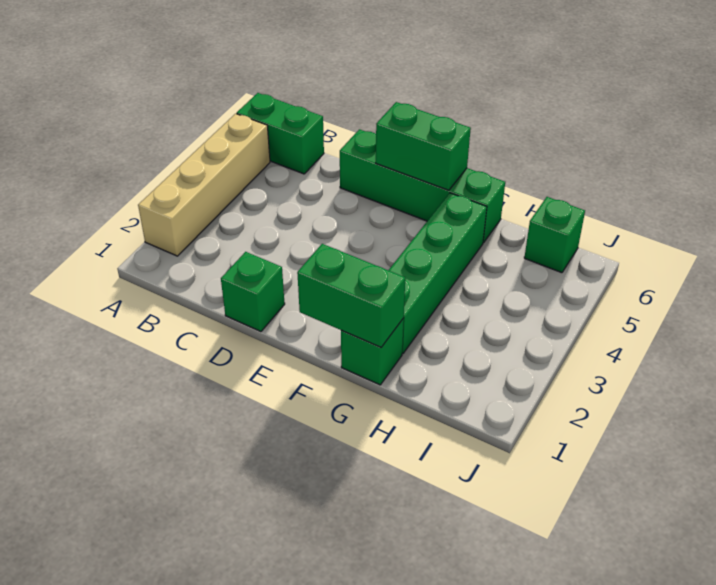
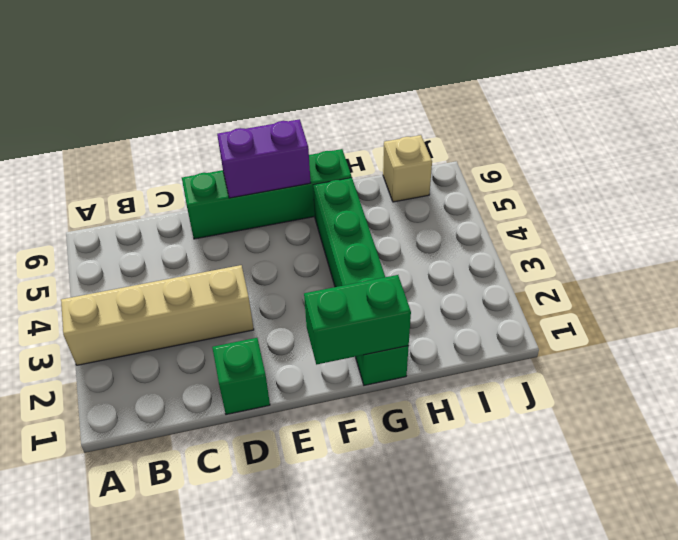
tan 1x4 brick [138,114,270,256] -> tan 1x4 brick turned to [61,265,254,365]
green 1x2 brick [237,93,324,174] -> none
green 1x2 brick [376,102,471,190] -> purple 1x2 brick [217,119,311,198]
green 1x1 brick [524,197,585,273] -> tan 1x1 brick [383,135,432,202]

